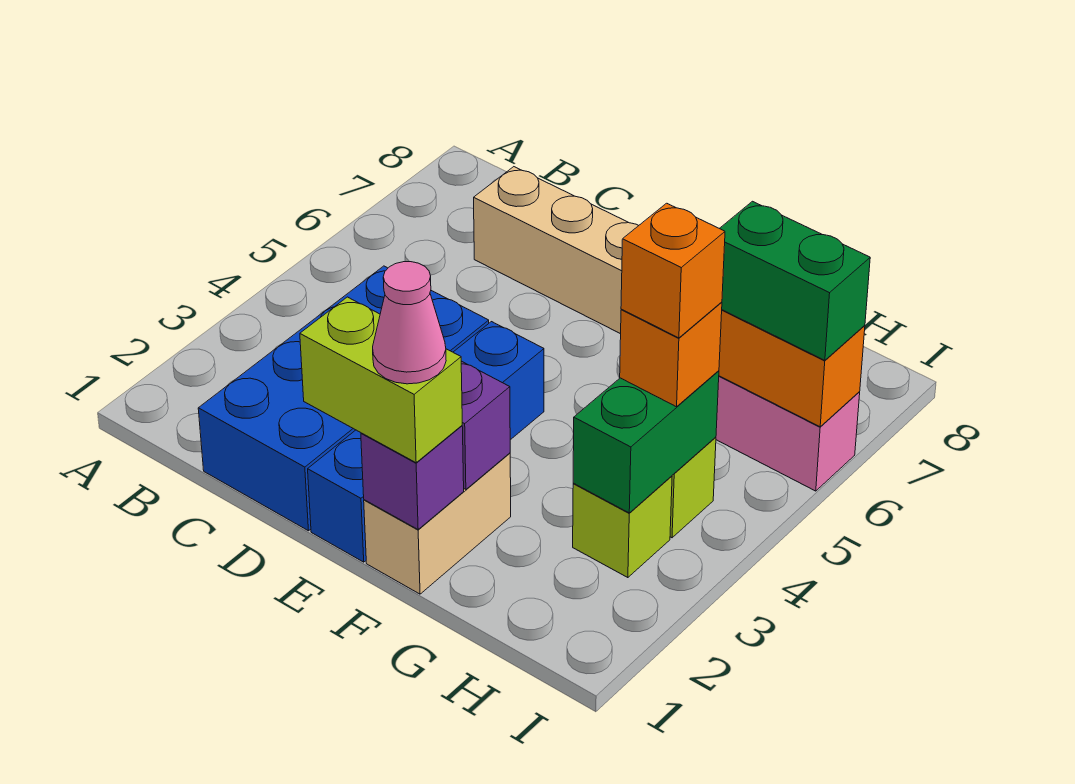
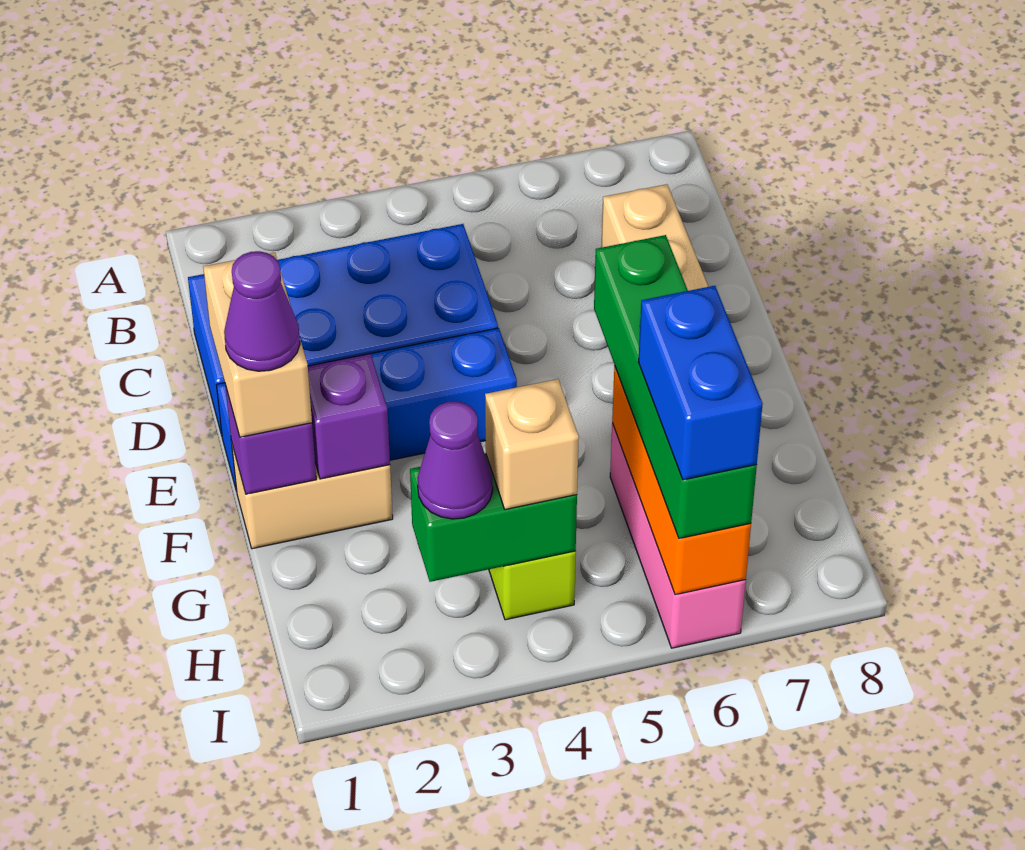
lime 1x2 brick [300,297,462,463] -> tan 1x2 brick [203,252,312,437]
pink 1x1 cone [373,262,446,384] -> purple 1x1 cone [224,251,300,371]
lime 1x1 brick [573,476,672,578] -> none
none -> purple 1x1 cone [417,401,493,519]
orange 1x1 brick [620,302,722,407] -> tan 1x1 brick [485,379,579,509]
orange 1x1 brick [621,203,725,338] -> none
green 1x2 brick [720,201,870,360] -> green 1x4 brick [594,235,757,539]
none -> blue 1x2 brick [638,286,763,480]

